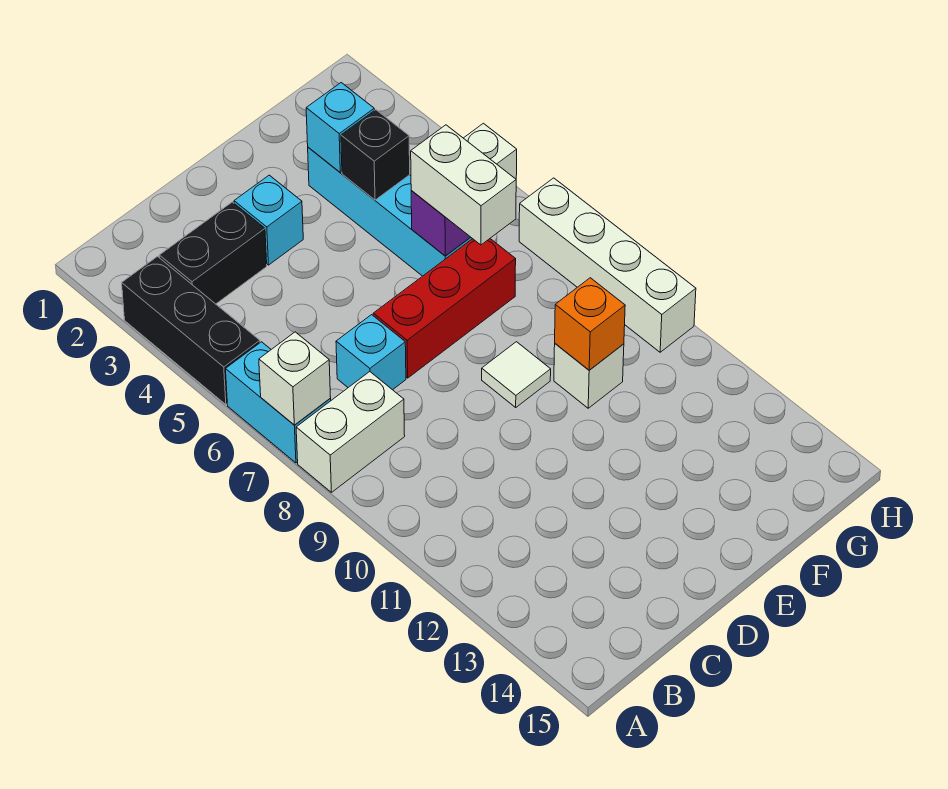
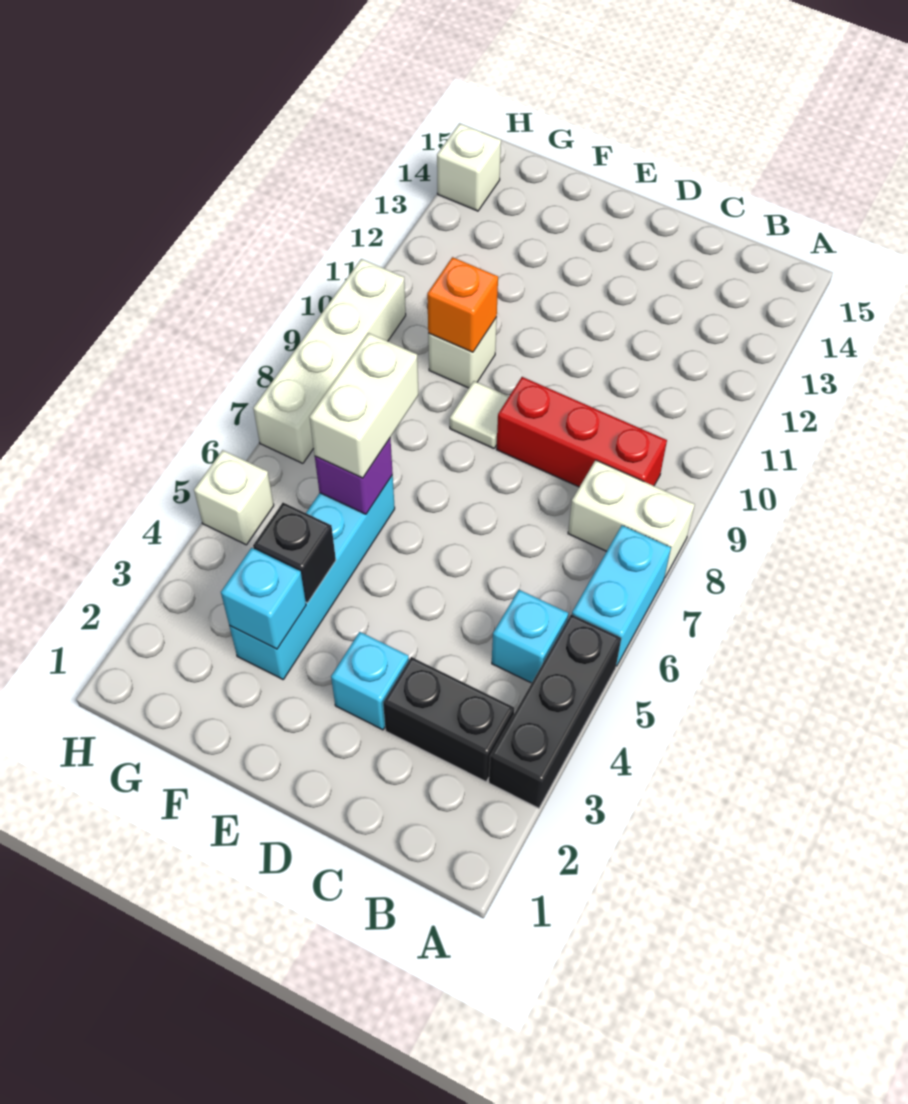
white 1x1 brick [259,332,331,425] -> white 1x1 brick moved to [437,123,501,211]
cyan 1x1 brick [336,315,406,390] -> cyan 1x1 brick moved to [492,590,568,683]
red 1x3 brick [373,239,516,378] -> red 1x3 brick moved to [497,377,667,487]

